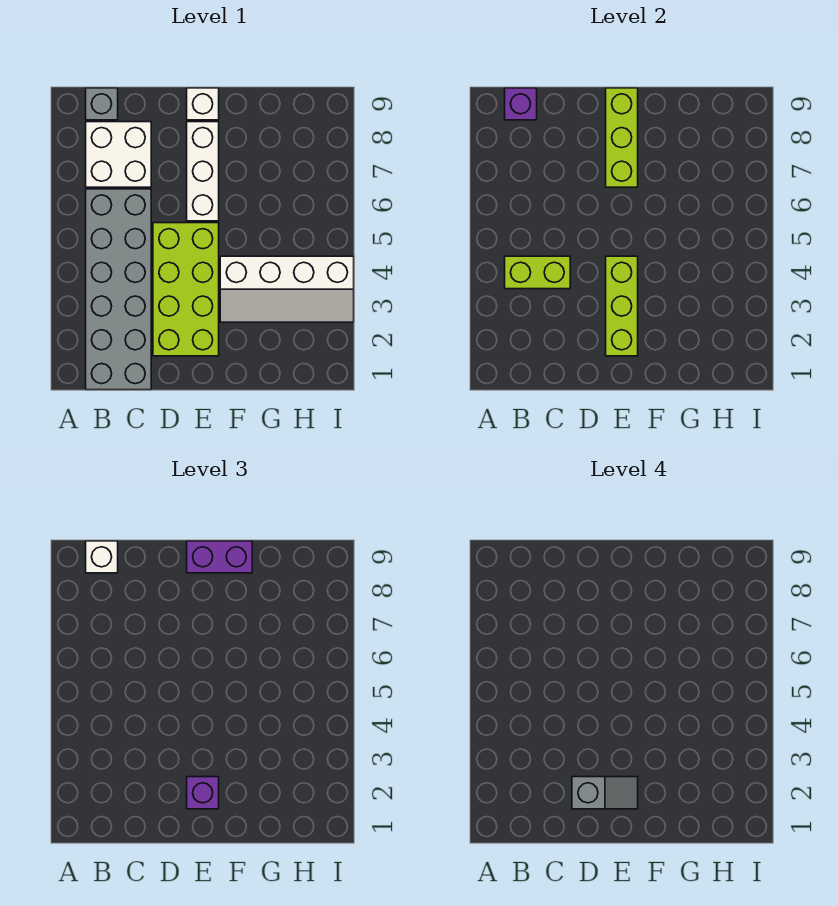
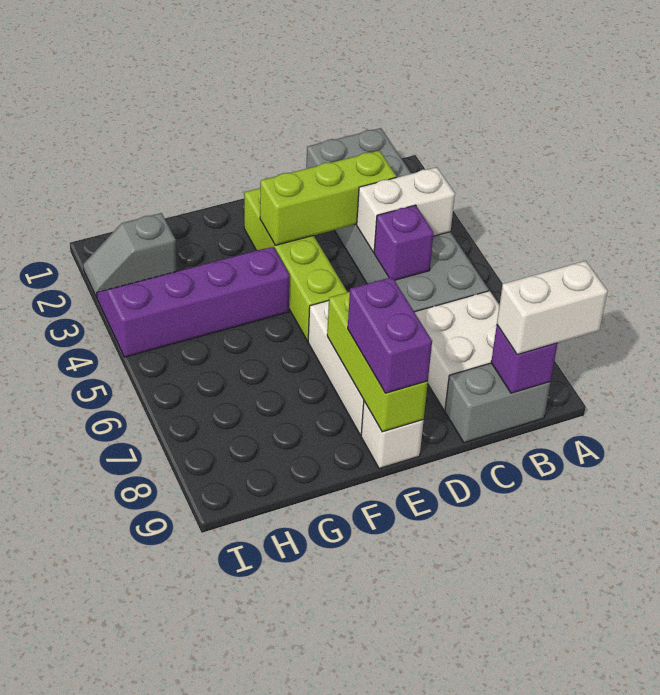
lime 1x2 brick [505,256,570,289] -> white 1x2 brick [357,167,455,252]
grey 1x1 brick [86,88,118,120] -> grey 1x2 brick [445,363,551,443]
white 1x1 brick [86,541,118,573] -> white 1x2 brick [497,261,608,355]
lime 2x4 brick [153,223,219,356] -> lime 1x4 brick [244,188,347,341]
grey 1x2 slope [572,777,638,809] -> grey 1x2 slope moved to [83,213,177,297]
lime 1x3 brick [606,256,638,356] -> lime 1x3 brick turned to [260,150,396,245]
purple 1x1 brick [187,777,219,809] -> purple 1x1 brick moved to [374,205,434,280]
purple 1x2 brick [187,541,252,573] -> purple 1x2 brick turned to [348,277,432,393]
white 2x4 slope [220,256,354,322] -> purple 2x4 slope [97,247,290,357]

